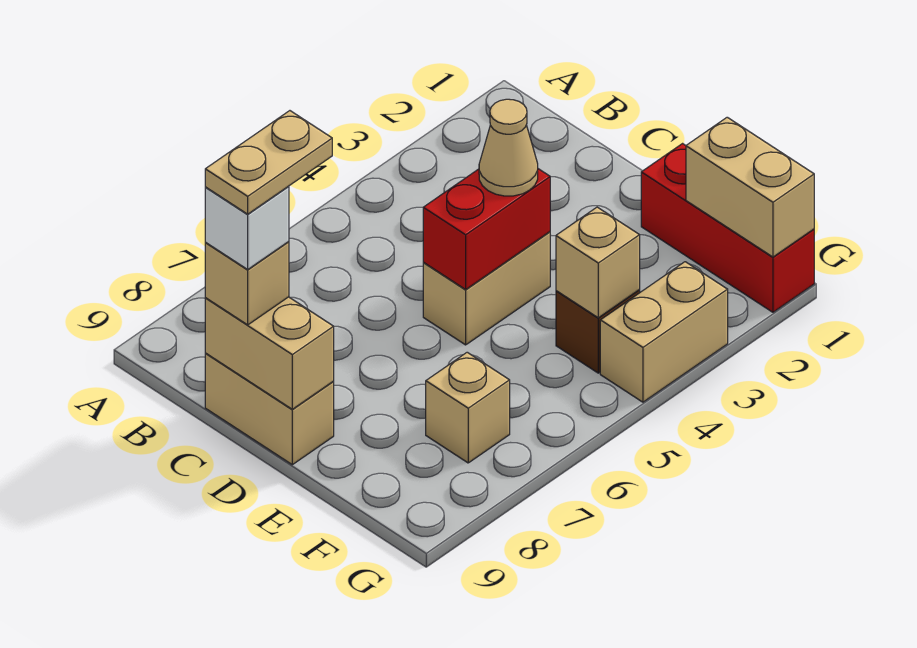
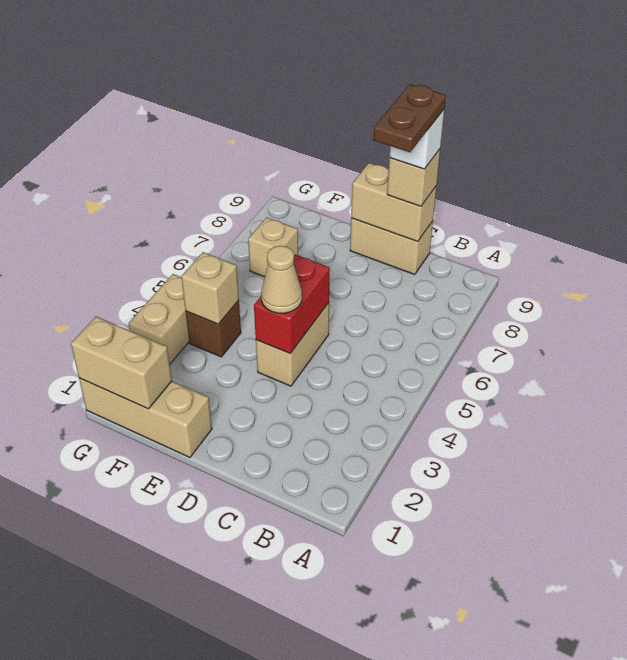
tan 1x2 plate [205,111,332,214] -> brown 1x2 plate [373,84,446,152]
red 1x3 brick [641,144,814,312] -> tan 1x3 brick [79,378,212,457]

